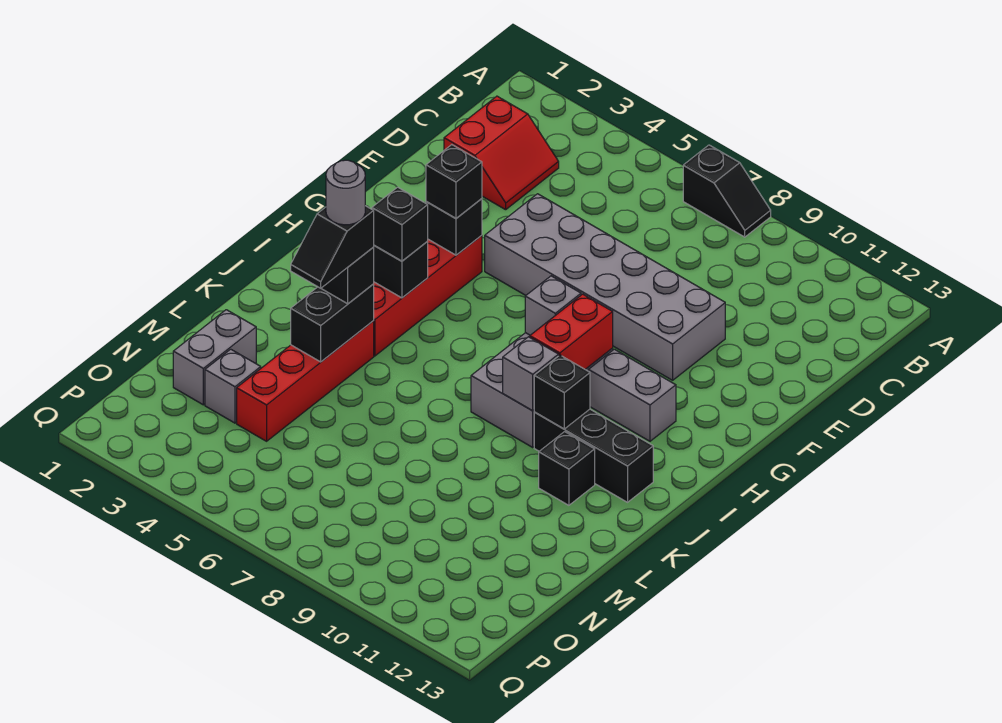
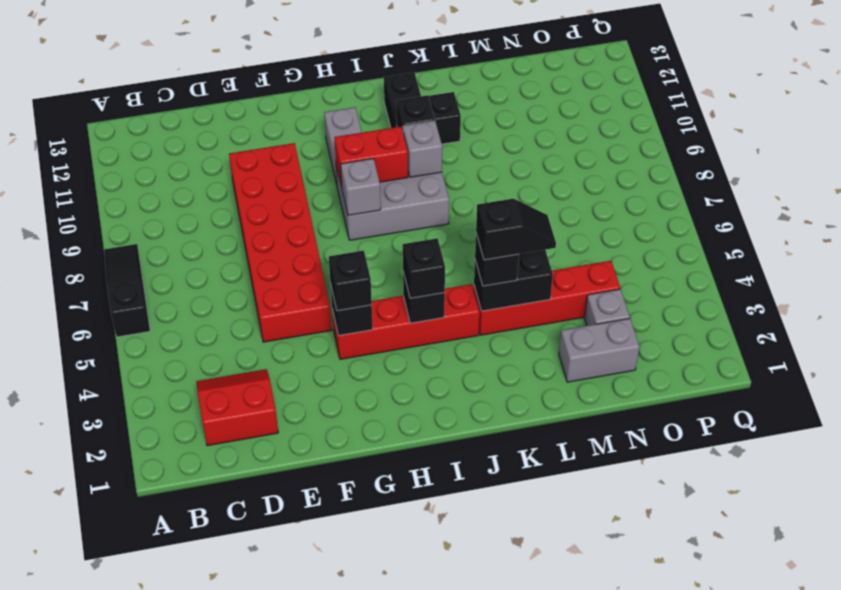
black 1x2 slope [683,145,771,237] -> black 1x3 slope [104,244,150,337]
grey 2x6 brick [485,194,725,380] -> red 2x6 brick [229,143,332,342]
grey 1x1 round brick [326,160,365,225] -> none

